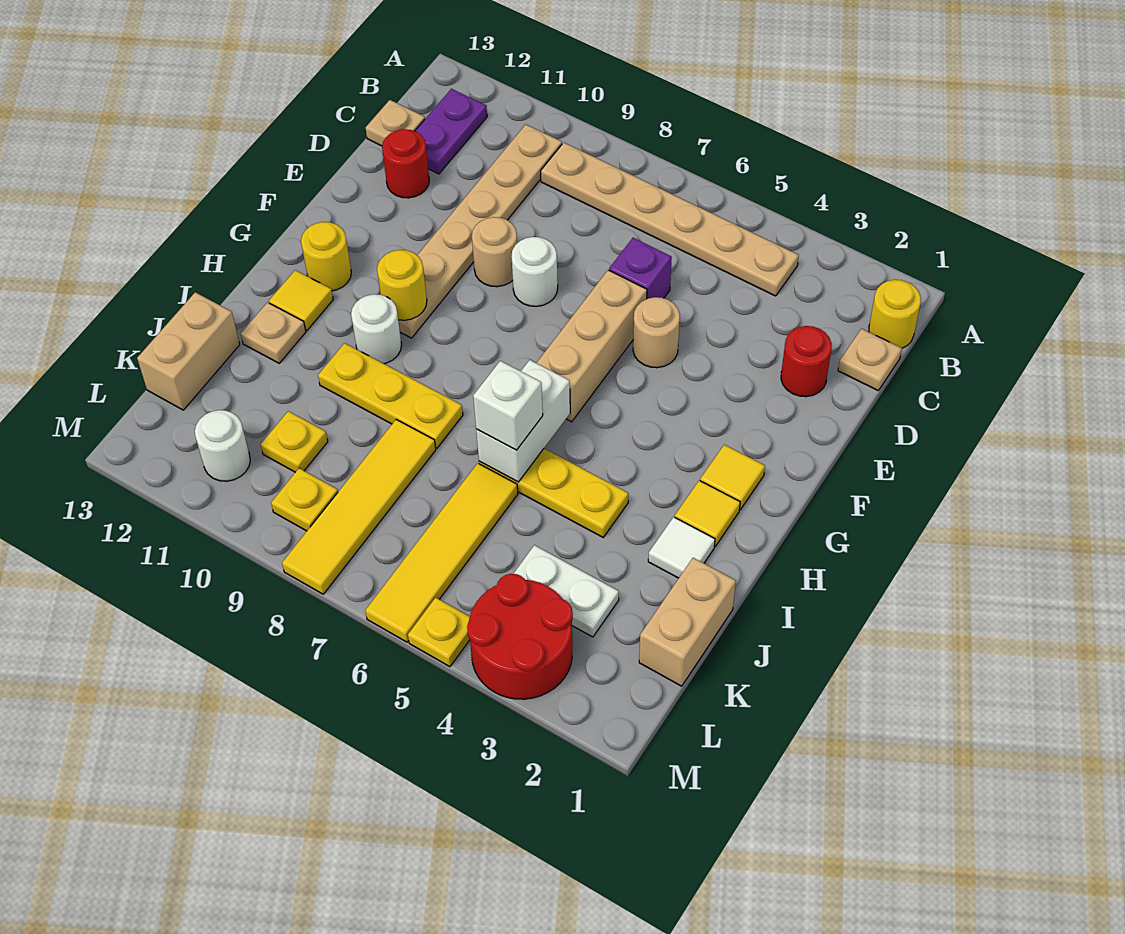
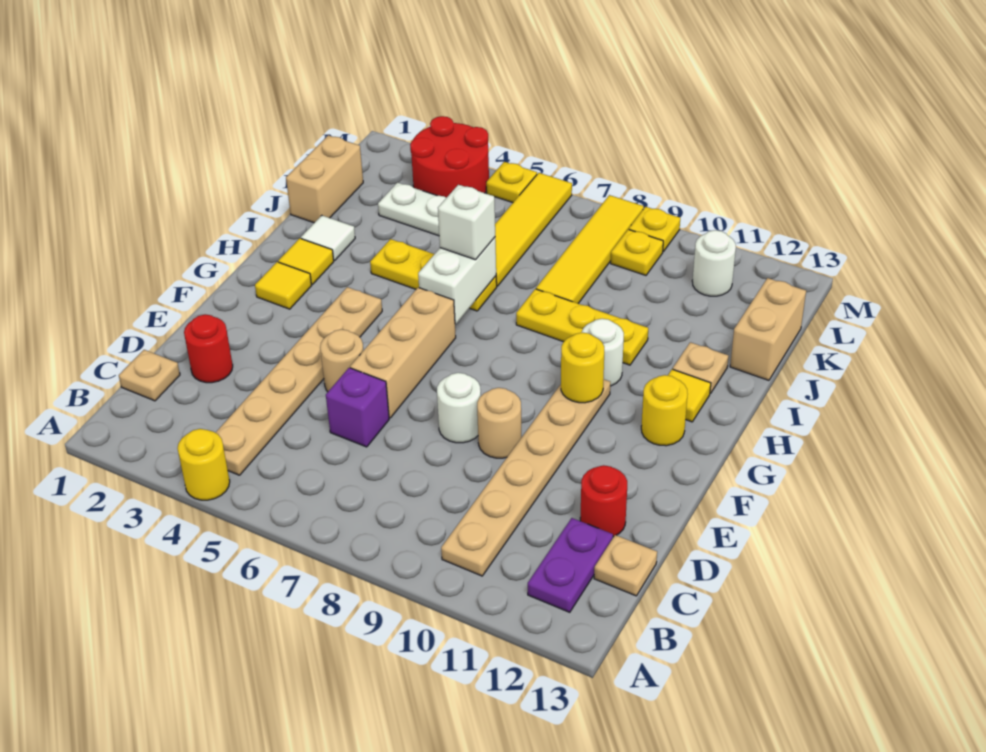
yellow 1x1 round brick [869,280,921,348] -> yellow 1x1 round brick moved to [177,429,230,500]
tan 1x6 plate [541,143,799,296] -> tan 1x6 plate turned to [216,287,382,475]
yellow 1x1 plate [261,411,328,472] -> yellow 1x1 plate moved to [629,207,680,252]

